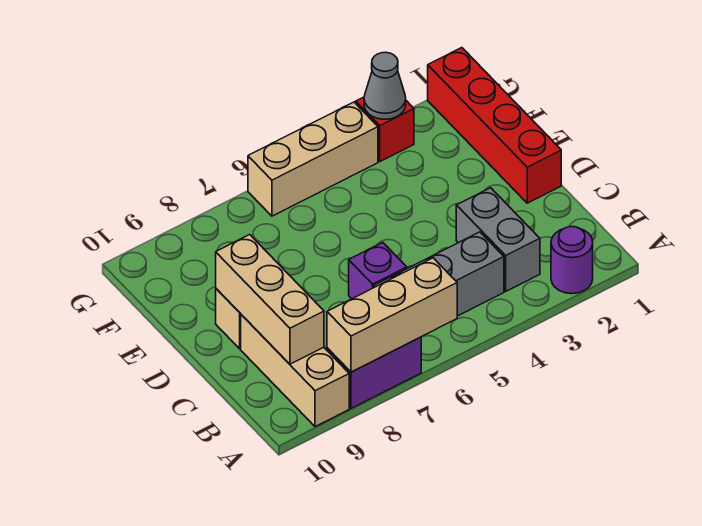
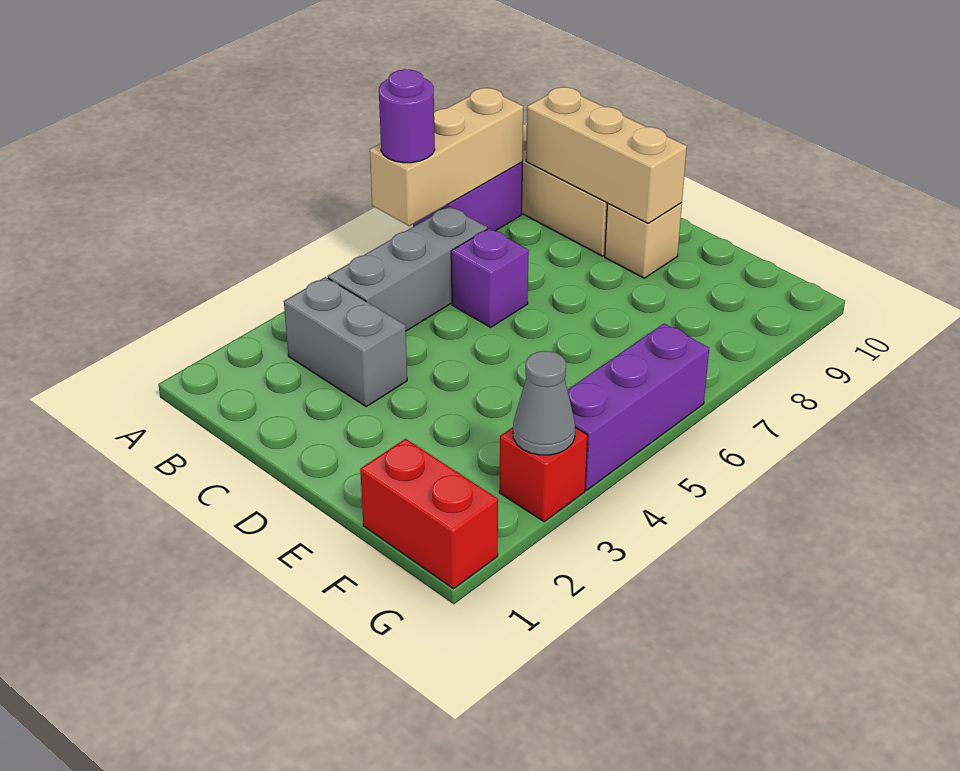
purple 1x1 round brick [551,227,593,294] -> purple 1x1 round brick moved to [379,69,435,163]
red 1x4 brick [428,48,561,203] -> red 1x2 brick [360,439,498,589]
tan 1x3 brick [248,102,378,216] -> purple 1x3 brick [567,323,709,490]

